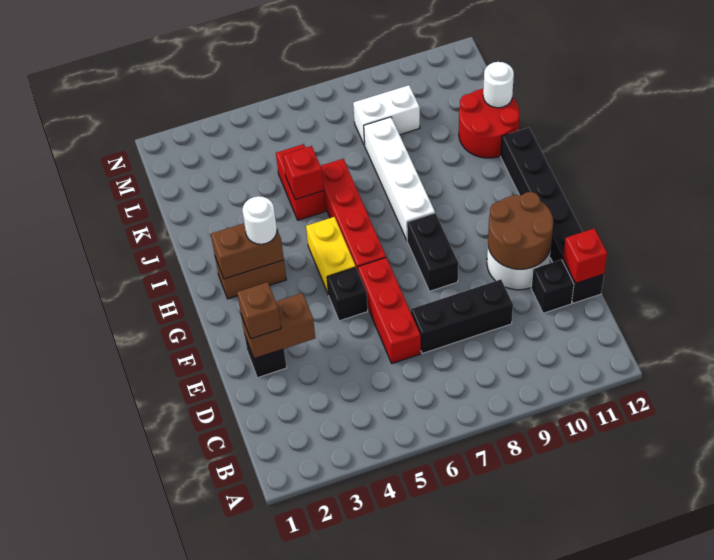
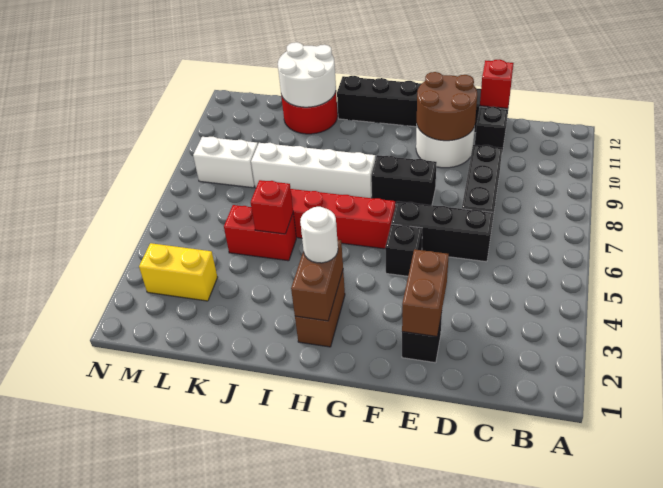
red 1x3 brick [358,258,421,363] -> black 1x3 brick [391,201,493,262]
brown 1x1 brick [237,282,281,339] -> none
yellow 1x2 brick [306,217,356,295] -> yellow 1x2 brick moved to [139,243,218,301]
white 1x1 round brick [483,62,514,108] -> white 2x2 round brick [278,42,336,107]
white 1x2 brick [353,85,420,145] -> white 1x2 brick turned to [193,137,258,188]

